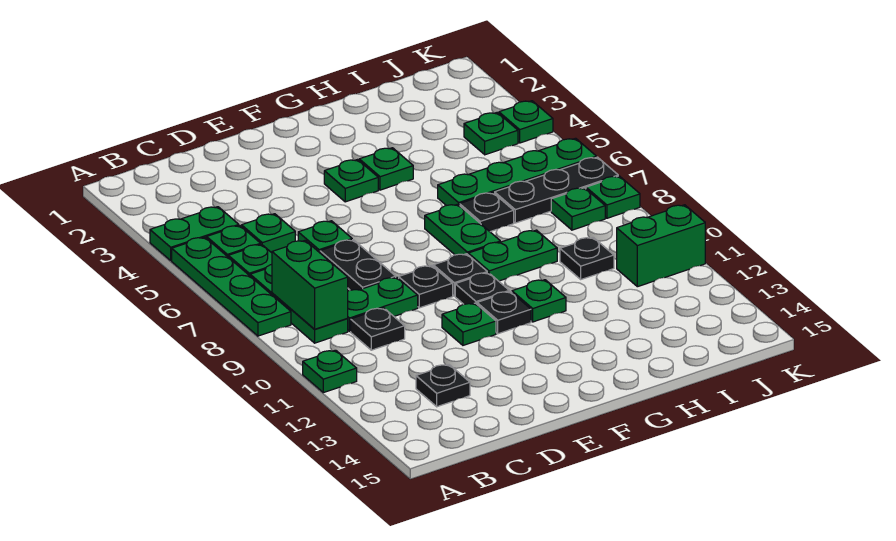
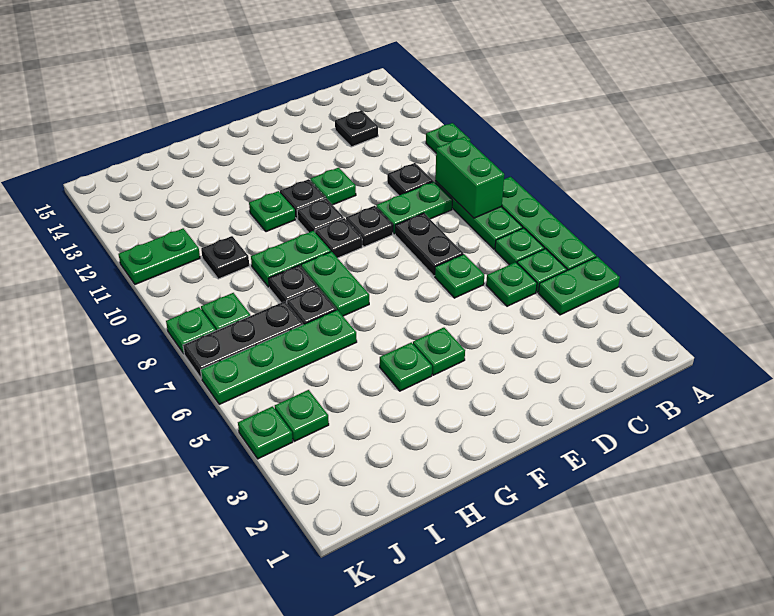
none -> black 1x1 plate [268,265,317,303]
green 1x2 brick [617,205,705,287] -> green 1x2 plate [118,228,200,284]

